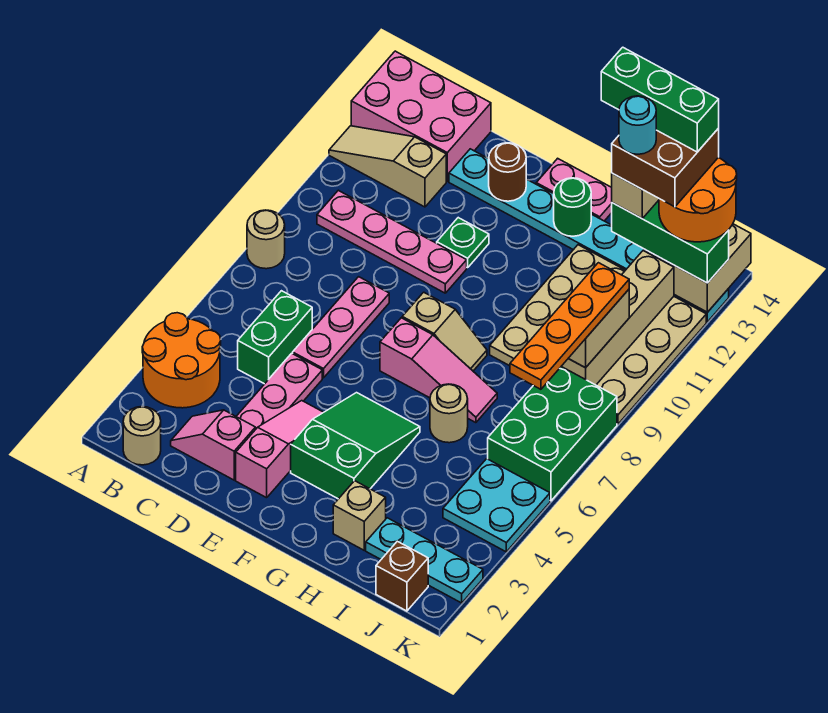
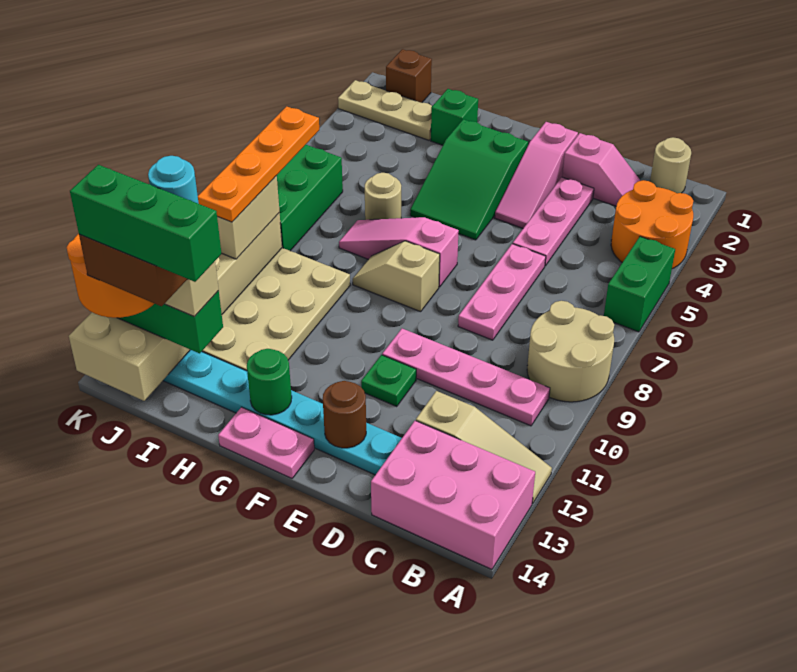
tan 1x1 round brick [247,210,285,269] -> tan 2x2 round brick [527,301,614,402]
green 1x2 brick [238,291,312,384] -> green 1x2 brick moved to [604,236,675,332]
tan 1x1 brick [333,481,386,550] -> green 1x1 brick [431,89,478,145]
cyan 1x3 plate [366,518,483,603] -> tan 1x3 plate [338,80,432,140]
cyan 2x2 plate [443,459,550,552] -> none

